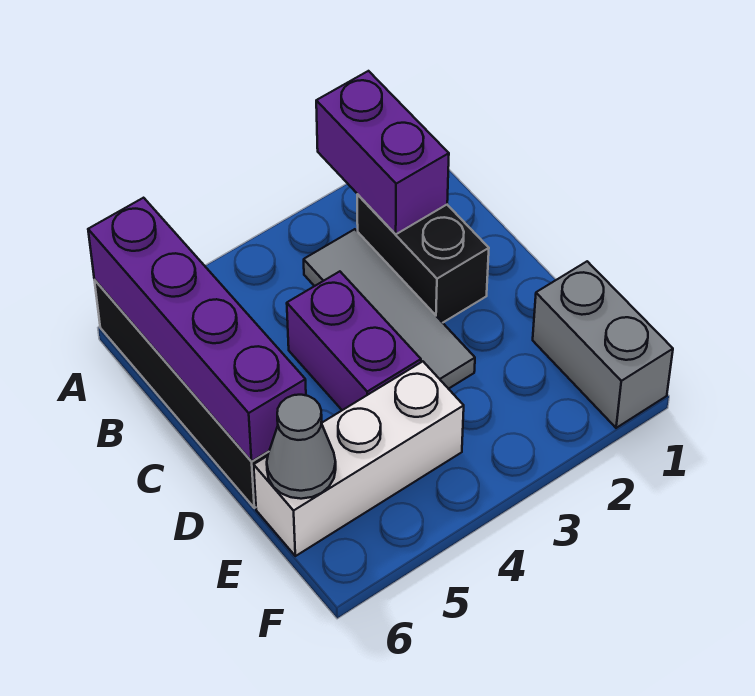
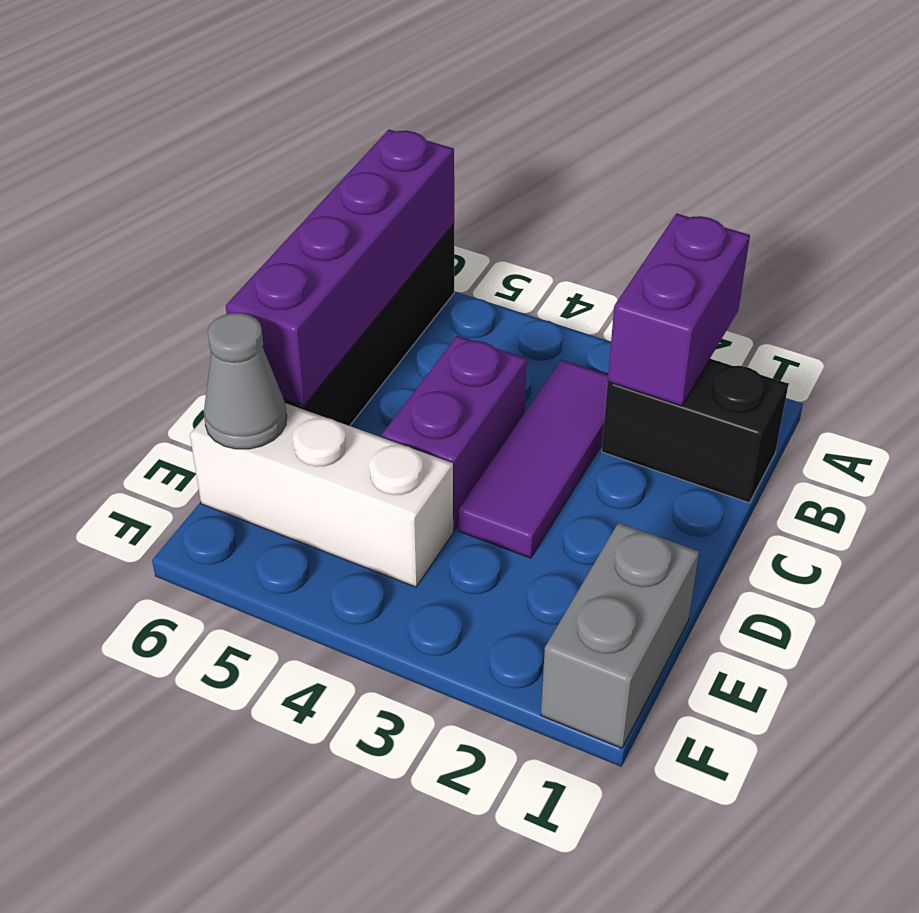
black 1x2 brick [357,194,489,323] -> black 1x2 brick turned to [602,359,788,503]
grey 1x3 tile [304,229,475,389] -> purple 1x3 tile [459,359,608,558]

